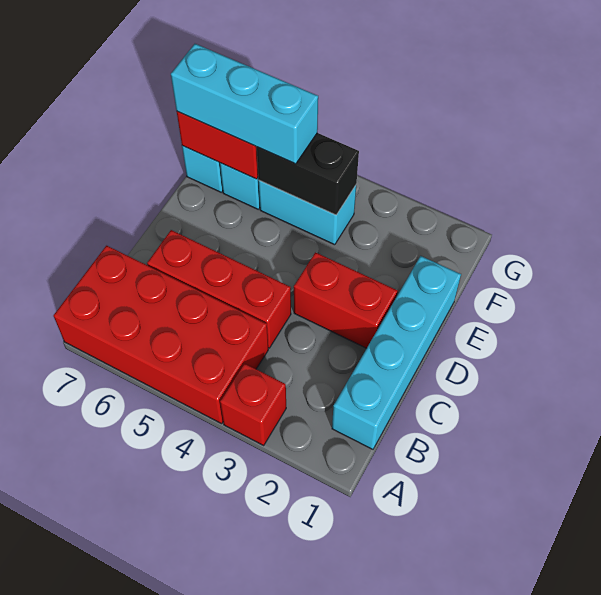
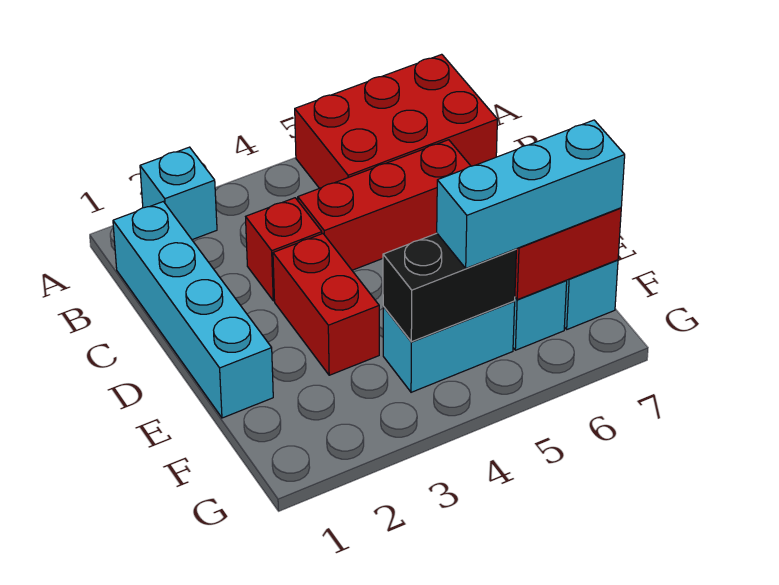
none -> cyan 1x1 brick [140,147,217,240]
red 1x1 brick [220,364,286,445] -> red 1x1 brick moved to [246,198,322,301]
red 2x4 brick [53,246,268,424] -> red 2x3 brick [295,54,497,188]
red 1x2 brick [294,252,398,348] -> red 1x2 brick turned to [273,234,379,375]

